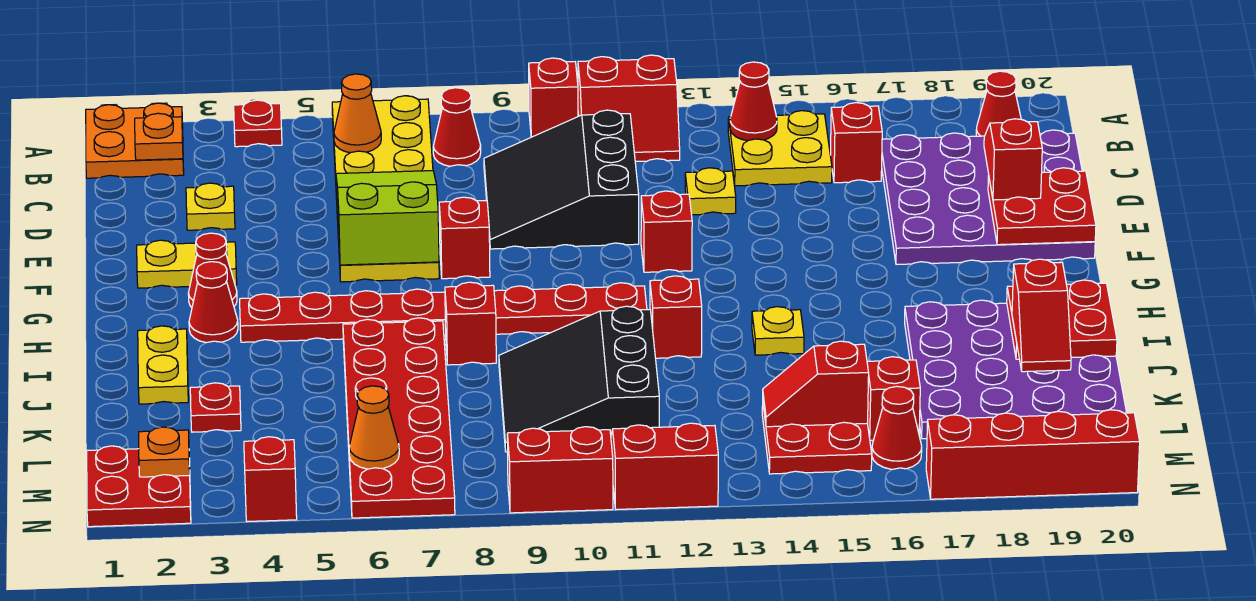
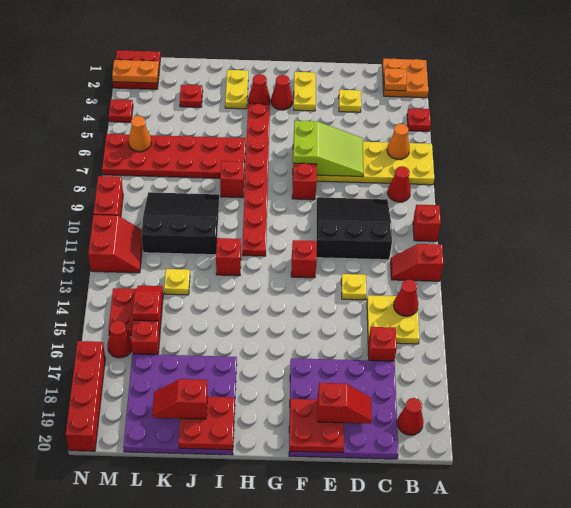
red 2x2 slope [578,55,680,162] -> red 1x2 slope [391,244,444,281]
yellow 1x2 plate [138,326,188,404] -> yellow 1x2 plate turned to [225,70,248,109]
yellow 1x1 plate [752,307,804,355] -> yellow 1x1 plate moved to [164,269,190,295]
orange 1x1 plate [139,427,190,477] -> orange 1x2 plate [112,60,159,83]
red 1x1 brick [244,437,297,521] -> red 1x1 plate [109,99,133,122]

